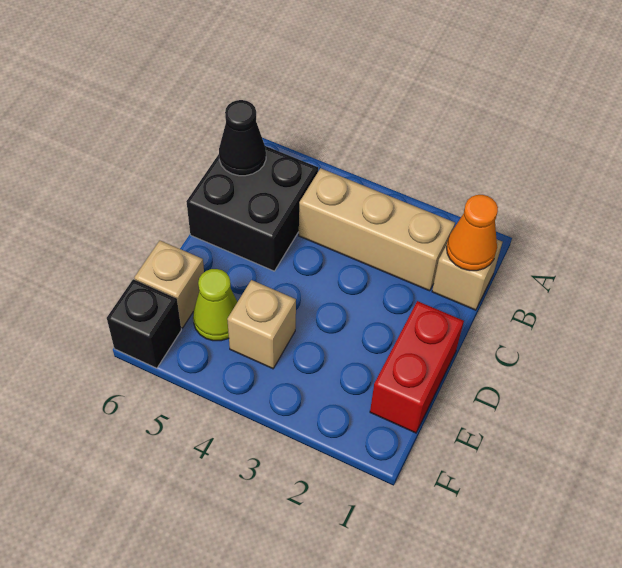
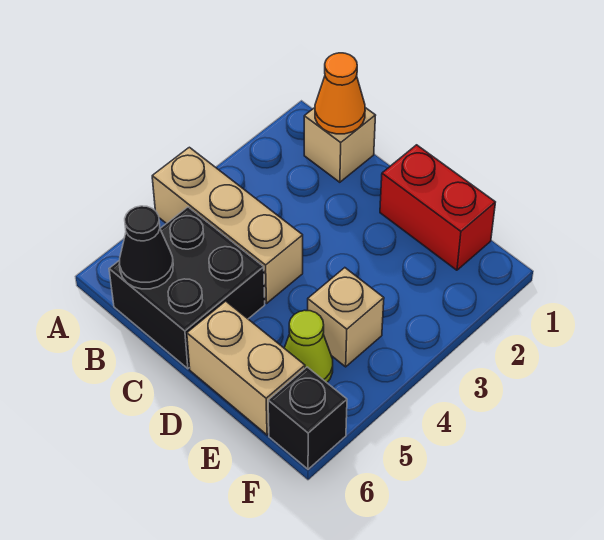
tan 1x3 brick [299,168,455,291] -> tan 1x3 brick turned to [152,147,303,303]
tan 1x1 brick [134,241,204,328] -> tan 1x2 brick [187,301,305,435]

